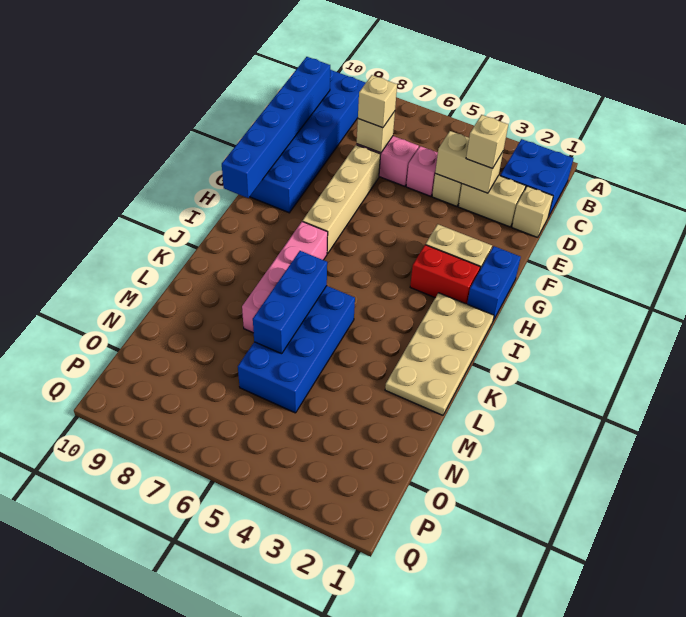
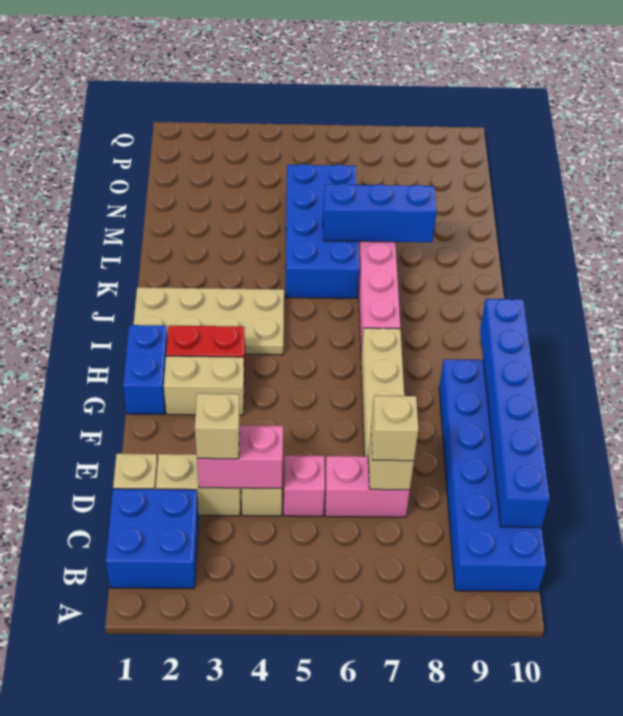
tan 1x2 brick [435,131,503,193] -> pink 1x2 brick [197,425,283,488]
tan 2x4 plate [385,293,494,415] -> tan 2x4 plate turned to [133,287,284,355]
blue 1x3 brick [253,251,327,354] -> blue 1x3 brick turned to [323,183,437,242]

